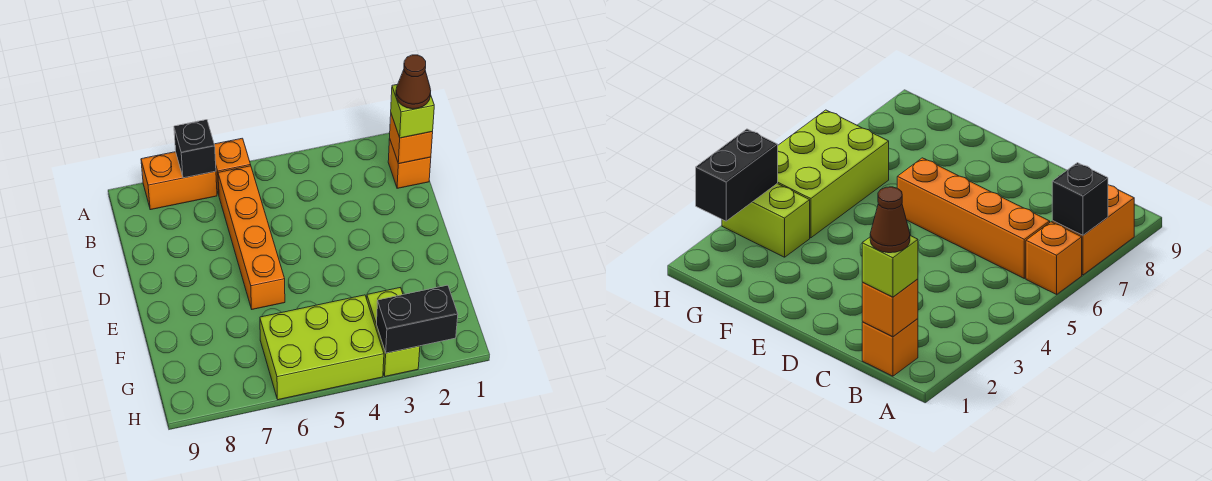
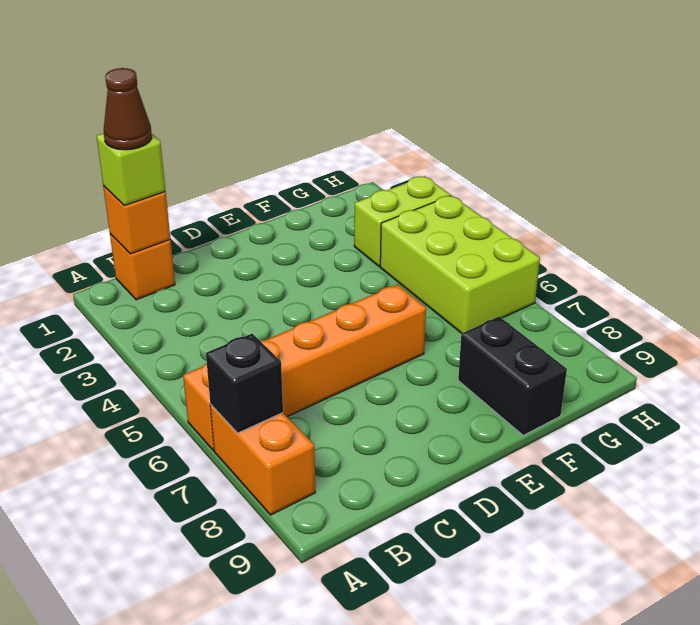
black 1x2 brick [377,285,458,353] -> black 1x2 brick moved to [458,317,567,435]

